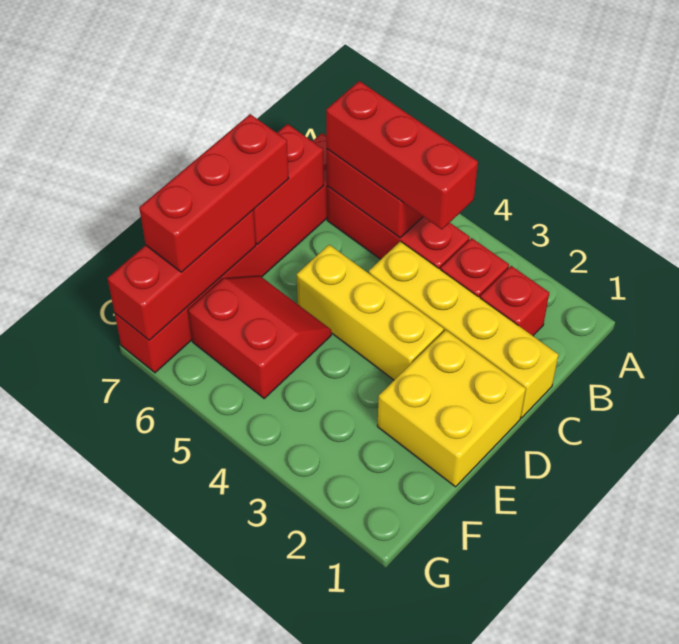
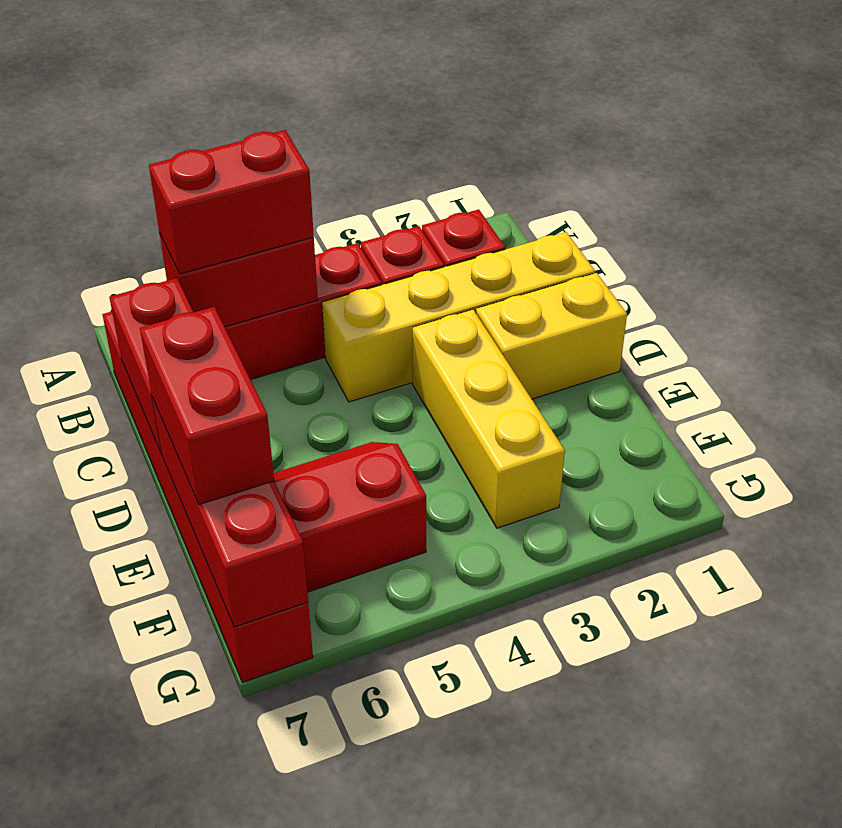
red 1x3 brick [326,81,478,229] -> red 1x2 brick [149,130,314,274]
yellow 2x2 brick [377,330,526,487] -> yellow 1x2 brick [476,273,627,399]
yellow 1x3 brick [296,245,444,380] -> yellow 1x3 brick turned to [413,310,565,528]
red 1x3 brick [139,114,289,272] -> red 1x2 brick [140,307,274,505]

